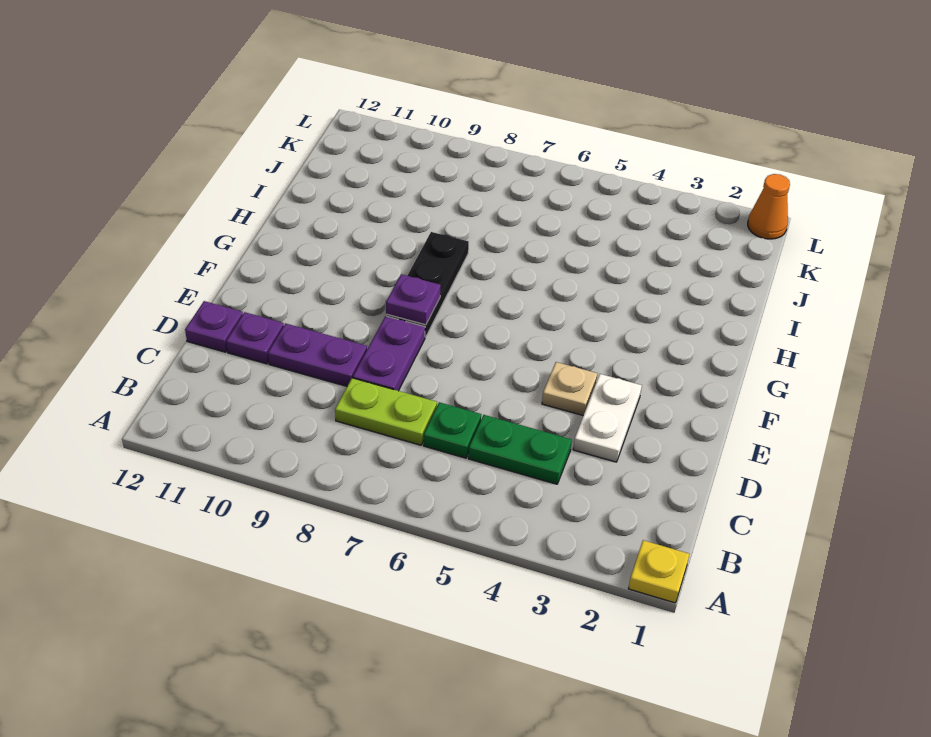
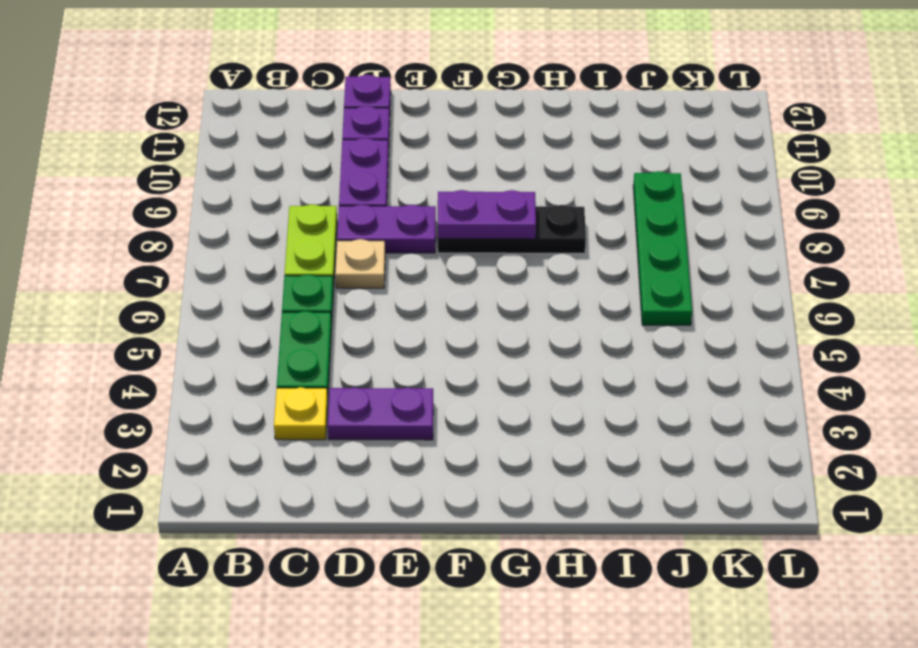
yellow 1x1 plate [628,540,689,603] -> yellow 1x1 plate moved to [274,387,328,440]
white 1x2 plate [573,374,642,462] -> purple 1x2 plate [328,387,433,440]
tan 1x1 plate [542,362,597,415] -> tan 1x1 plate moved to [335,239,385,288]
purple 1x1 plate [386,274,441,325] -> purple 1x2 plate [438,190,536,239]
none -> green 1x4 plate [633,171,692,325]
orange 1x1 cone [748,174,790,239] -> none

